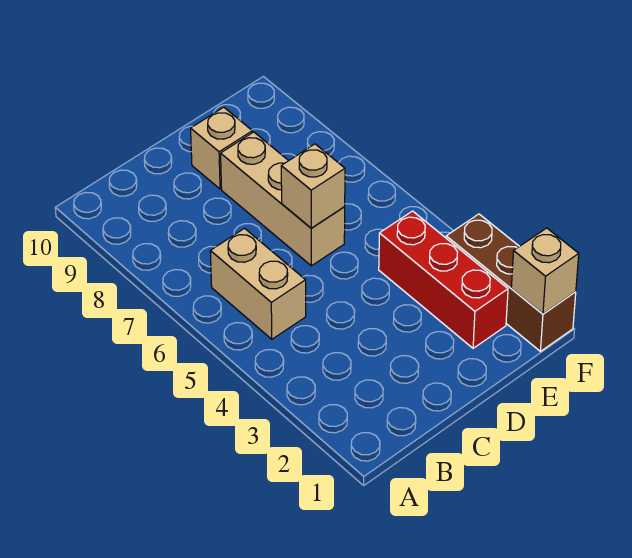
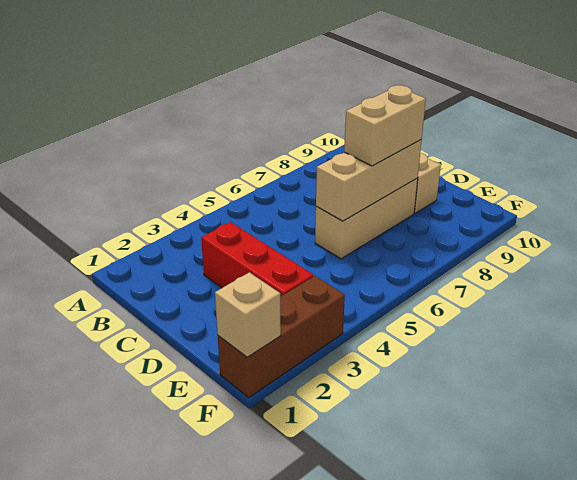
tan 1x2 brick [210,228,306,339] -> tan 1x2 brick moved to [344,85,426,166]
tan 1x1 brick [281,144,345,228] -> tan 1x3 brick [316,140,422,221]
red 1x3 brick [379,211,508,348] -> red 1x3 brick turned to [201,222,313,297]

